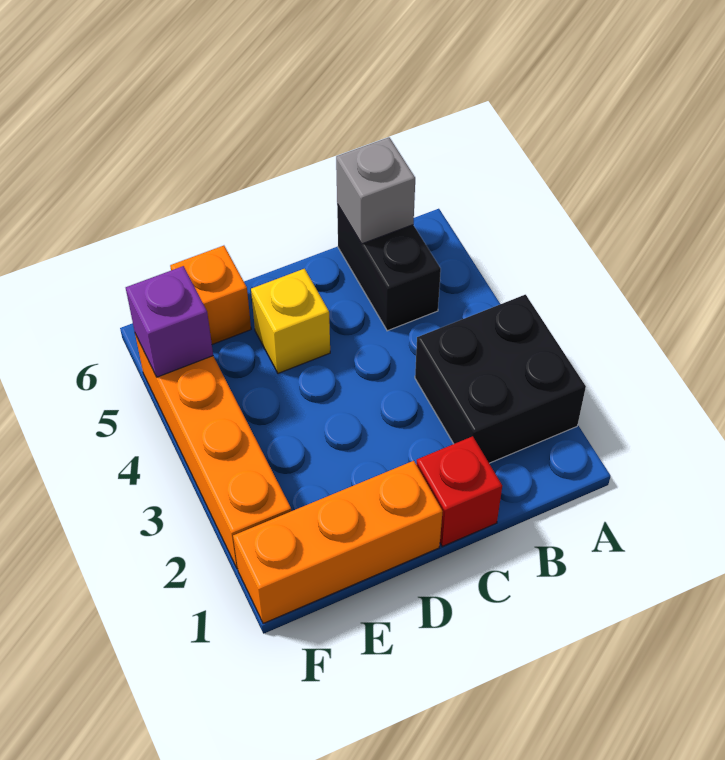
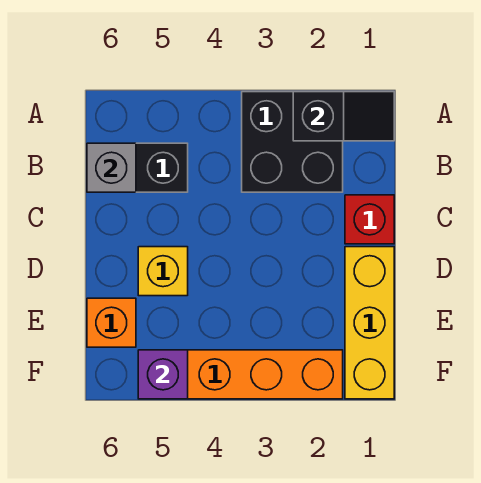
none -> black 1x2 slope [293,92,394,141]
orange 1x3 brick [233,461,443,624] -> yellow 1x3 brick [345,247,394,399]

